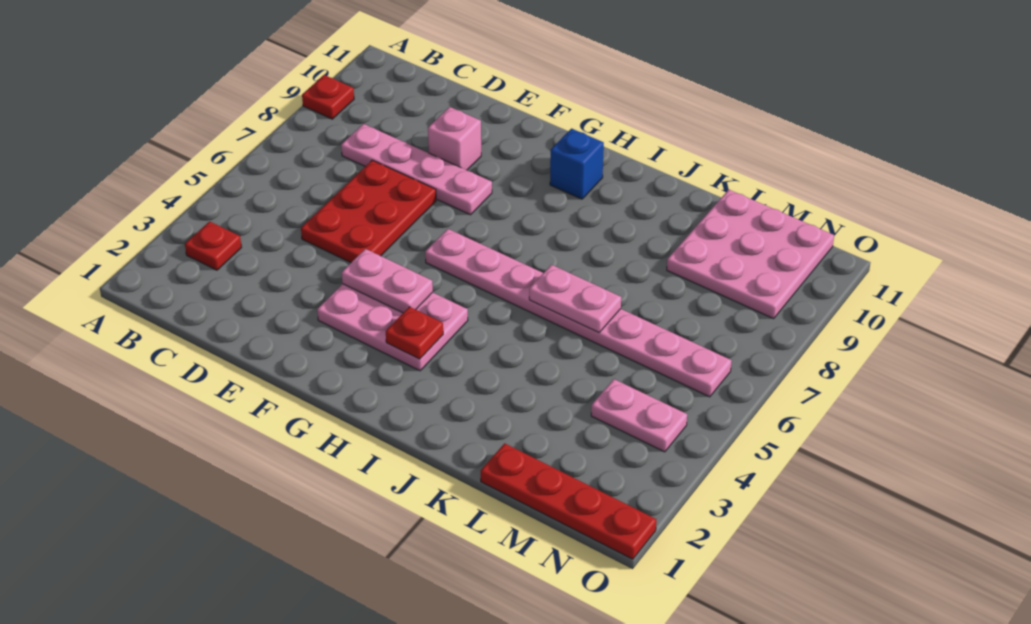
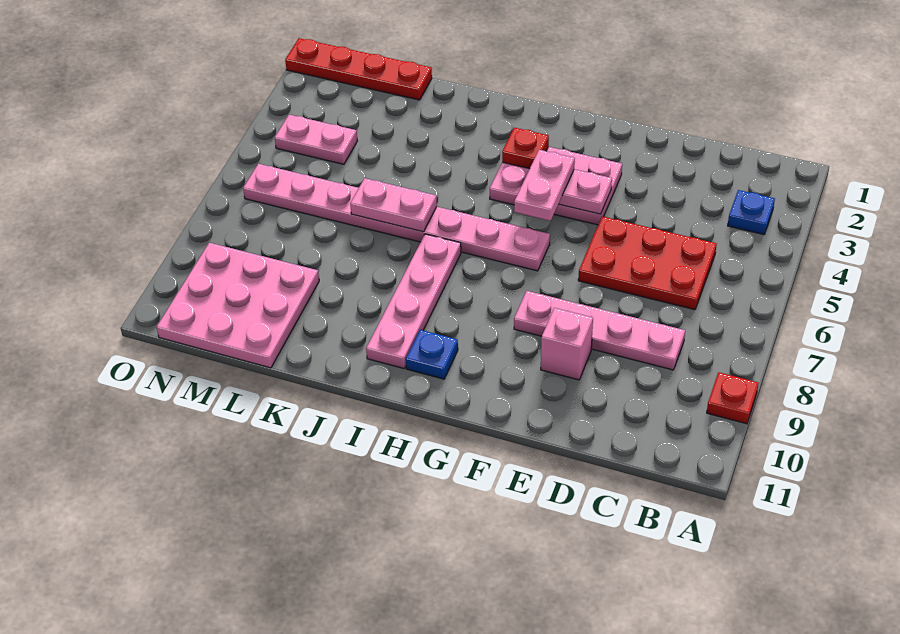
red 1x1 plate [185,221,242,270] -> blue 1x1 plate [728,190,775,234]
red 2x3 plate [301,160,436,263] -> red 2x3 plate turned to [578,216,717,310]
none -> pink 1x2 plate [514,150,575,221]
blue 1x1 brick [550,129,604,199] -> blue 1x1 plate [406,330,458,379]
none -> pink 1x4 plate [366,234,461,368]

